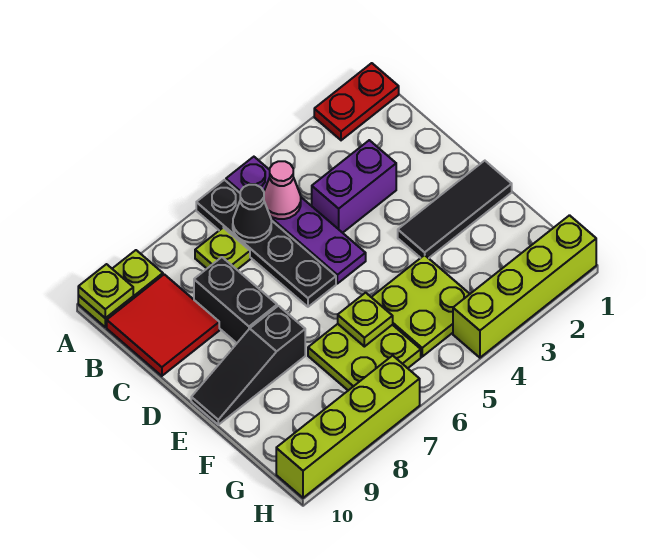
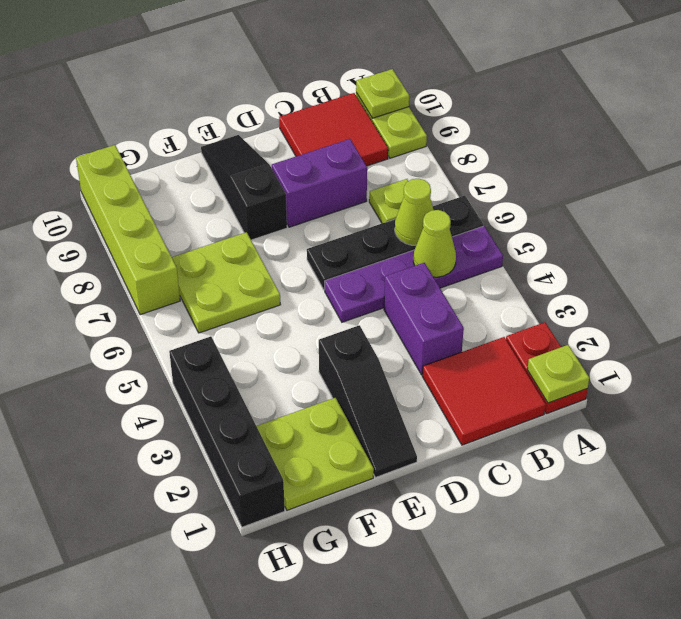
none -> red 2x2 tile [422,337,546,445]
pink 1x1 cone [264,161,301,219] -> lime 1x1 cone [413,210,456,277]
black 1x1 cone [233,185,271,242] -> lime 1x1 cone [395,179,433,245]
black 1x2 brick [194,257,277,343] -> purple 1x2 brick [272,139,367,227]
black 1x3 tile [398,161,512,258] -> black 1x3 slope [319,325,417,477]
lime 2x2 plate [372,255,469,357] -> lime 2x2 plate moved to [257,398,374,510]
lime 1x1 plate [338,293,393,347] -> lime 1x1 plate moved to [527,345,589,403]
lime 1x4 brick [453,215,596,358] -> black 1x4 brick [169,336,285,527]

